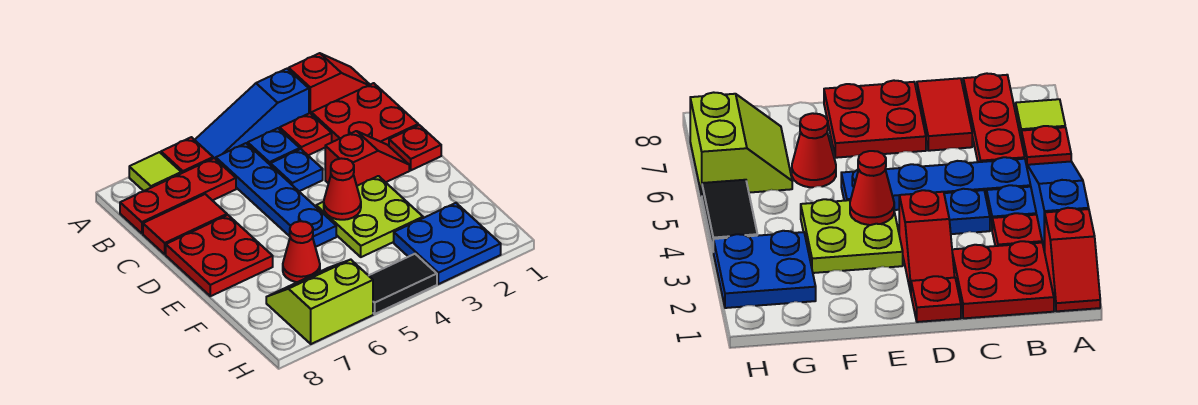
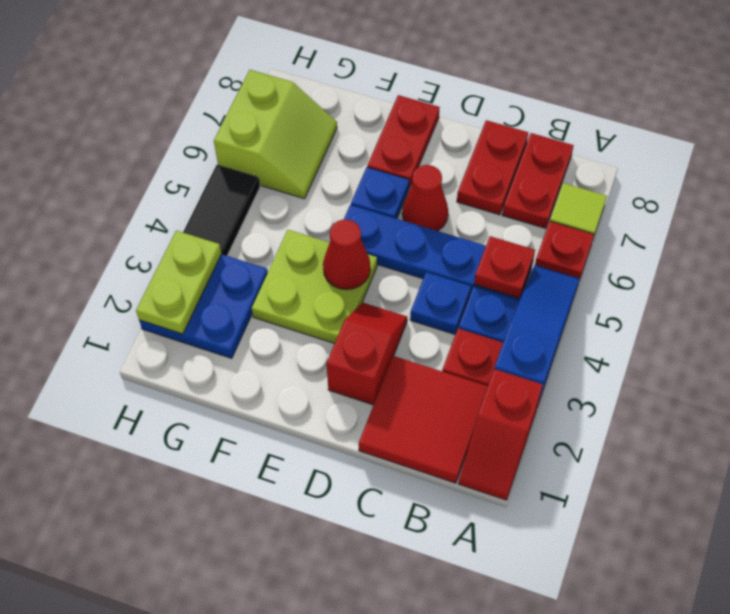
red 2x2 plate [311,83,418,146] -> red 2x2 tile [359,356,488,483]
red 1x3 plate [120,158,236,233] -> red 1x2 plate [502,133,574,228]
red 1x2 tile [143,194,227,254] -> red 1x2 plate [457,120,528,215]
red 1x1 plate [389,125,441,170] -> red 1x1 plate moved to [474,236,535,298]
red 1x2 slope [325,131,409,186] -> red 1x2 slope turned to [326,302,407,405]
red 2x2 plate [166,215,273,296] -> red 1x2 plate [367,95,440,188]
none -> blue 1x1 plate [351,167,409,219]
red 1x1 cone [283,221,320,282] -> red 1x1 cone moved to [402,165,448,231]
none -> lime 1x2 plate [136,231,221,334]

